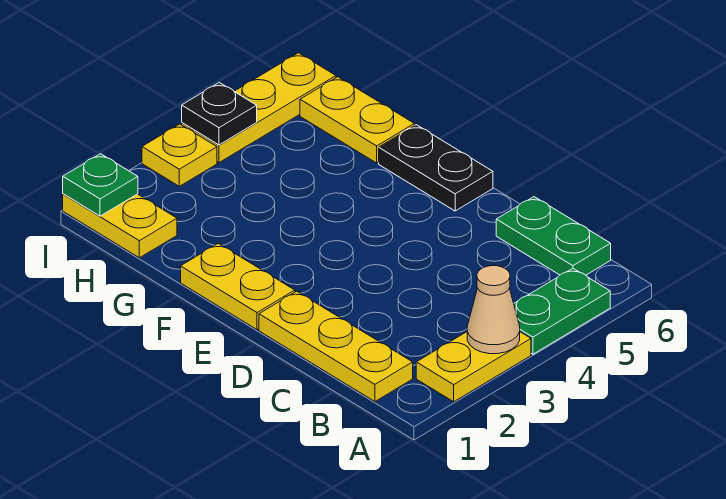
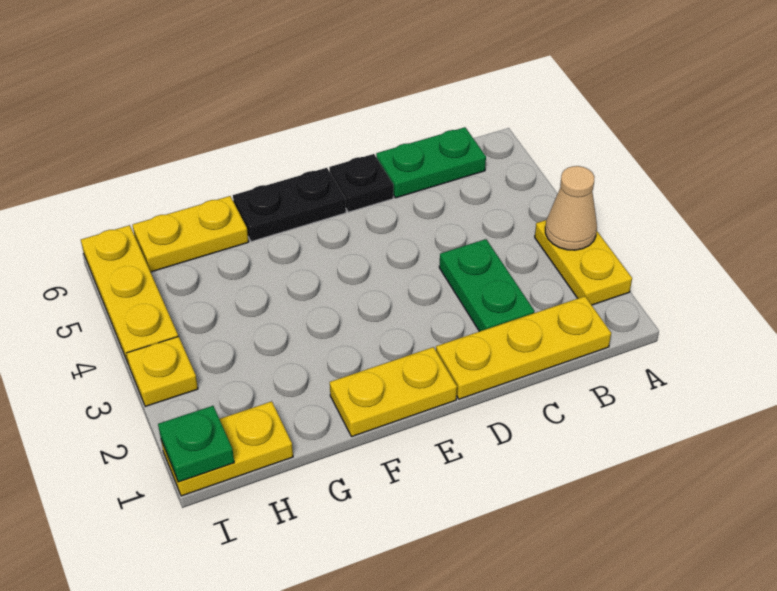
green 1x2 plate [514,268,610,354] -> green 1x2 plate moved to [439,239,534,332]
black 1x1 plate [182,83,257,145] -> black 1x1 plate moved to [329,154,393,212]

